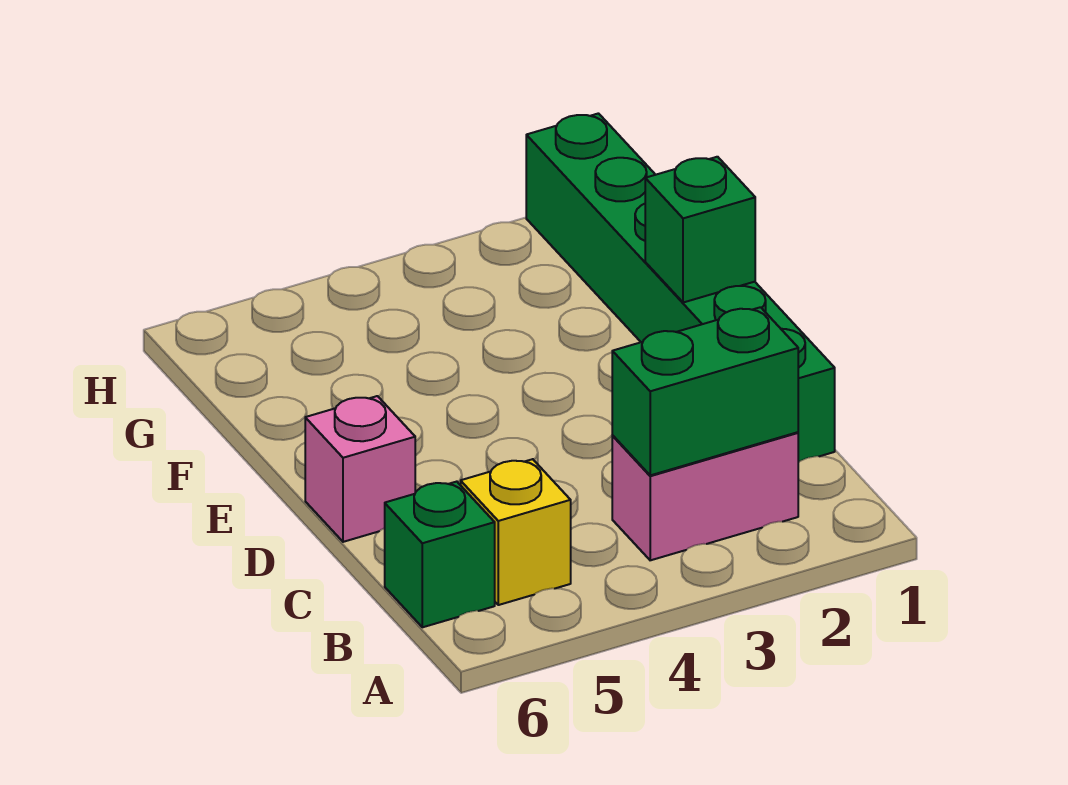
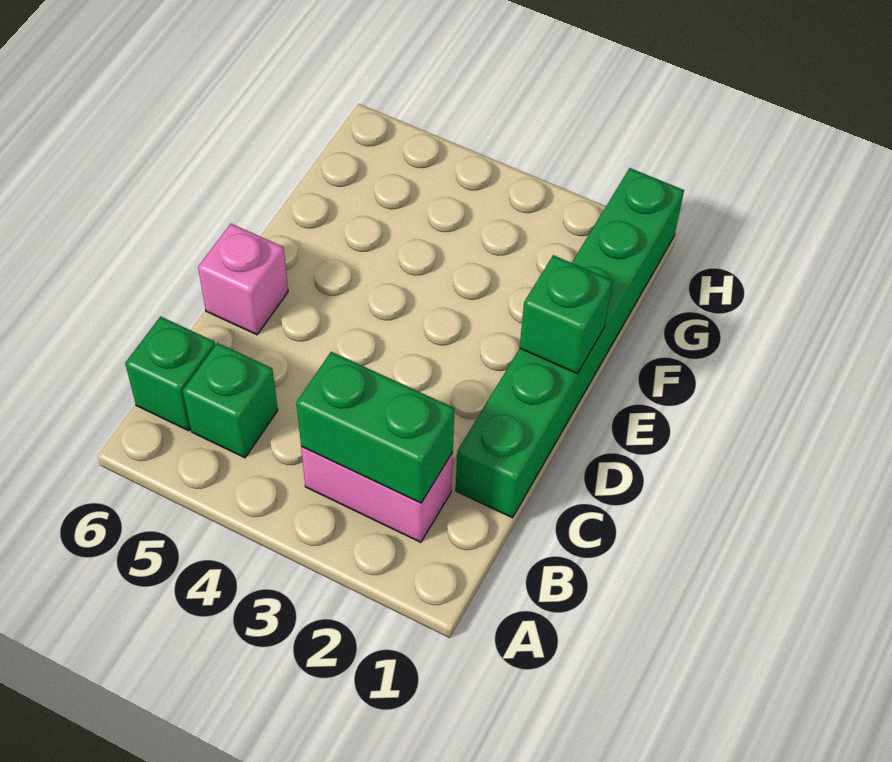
yellow 1x1 brick [461,459,571,605] -> green 1x1 brick [183,343,278,458]

